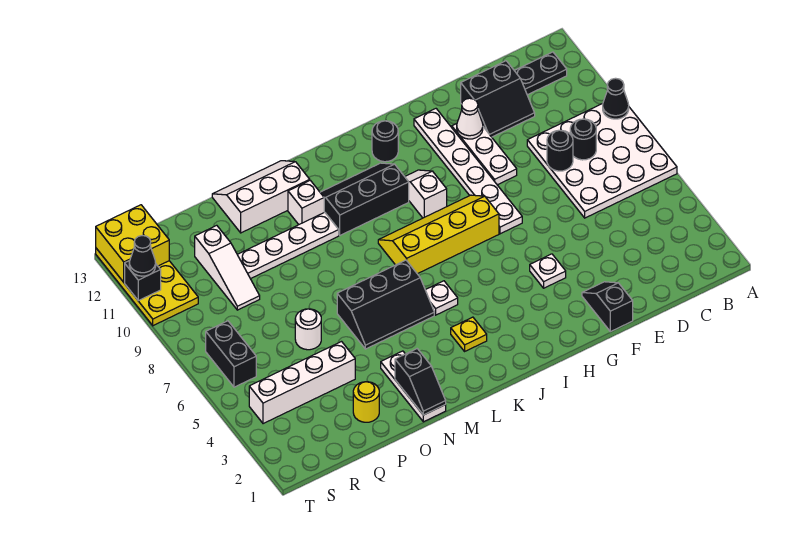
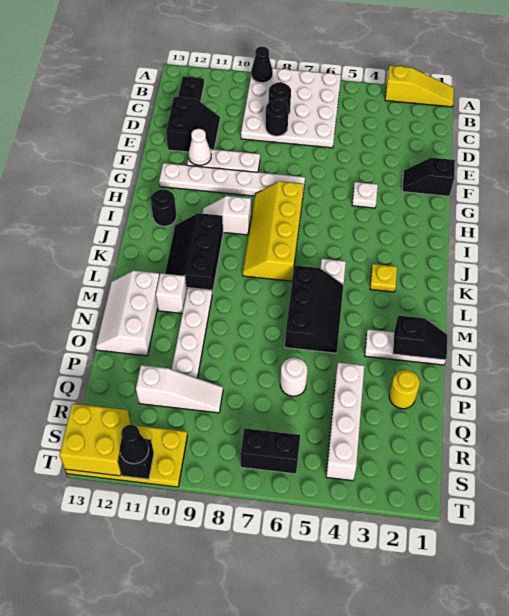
none -> yellow 1x3 slope [385,66,454,107]

